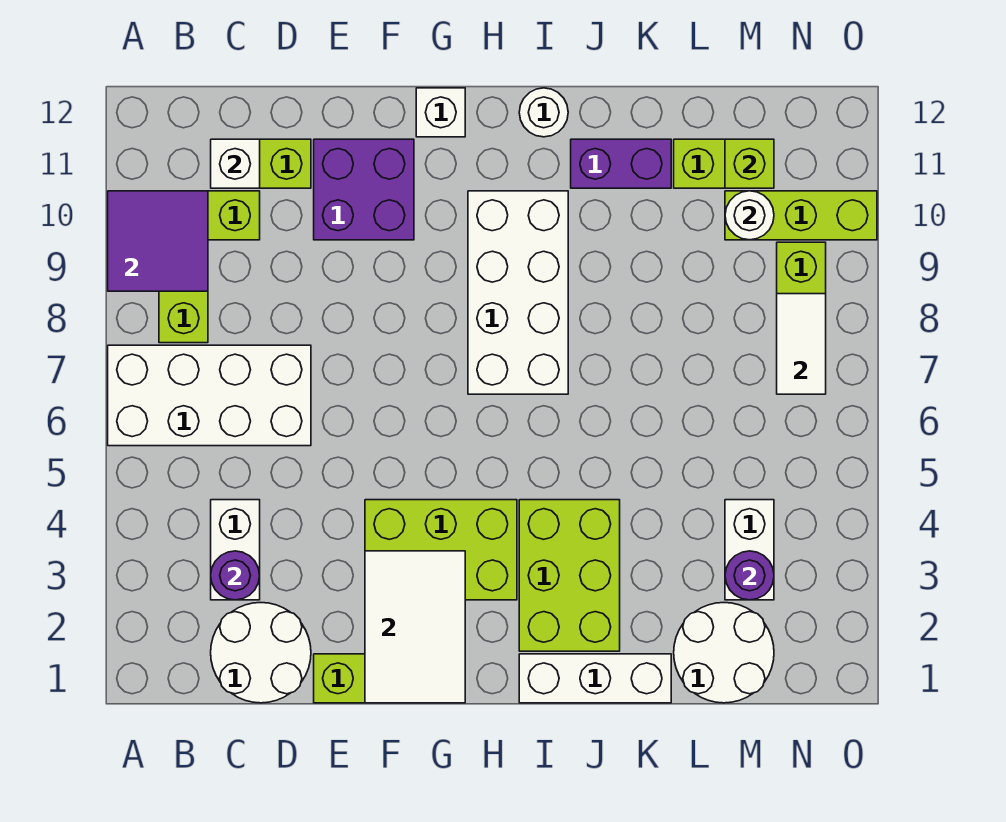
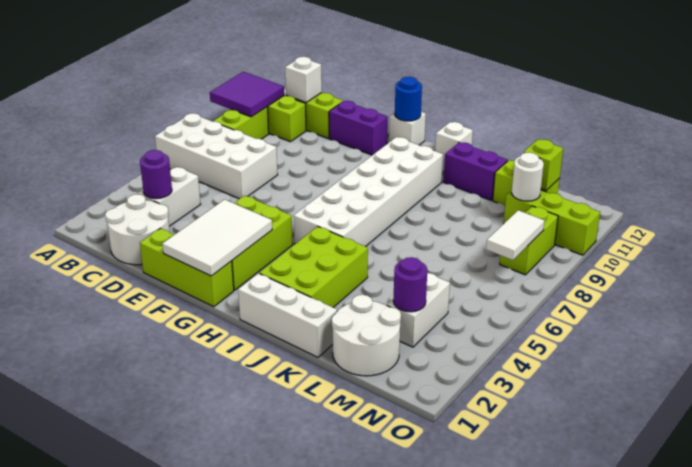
purple 2x2 brick [314,139,414,240] -> purple 1x2 brick [329,101,388,155]
lime 2x3 brick [365,500,517,600] -> lime 2x3 brick turned to [232,196,293,290]
none -> blue 1x1 round brick [395,77,422,121]
white 2x4 brick [468,191,568,394] -> white 2x6 brick [294,137,443,247]
white 1x1 round brick [519,88,568,137] -> white 1x1 brick [435,122,473,164]

